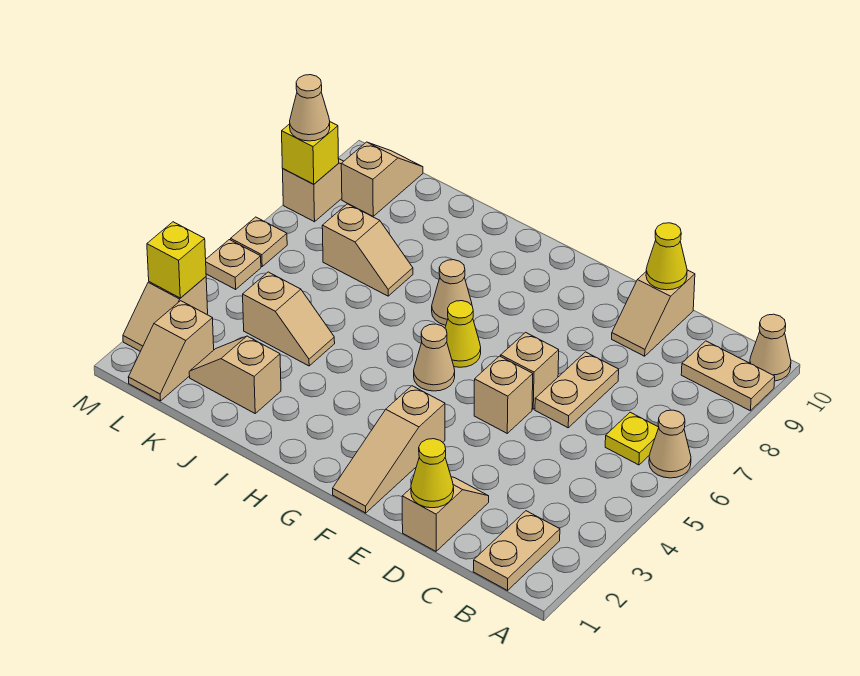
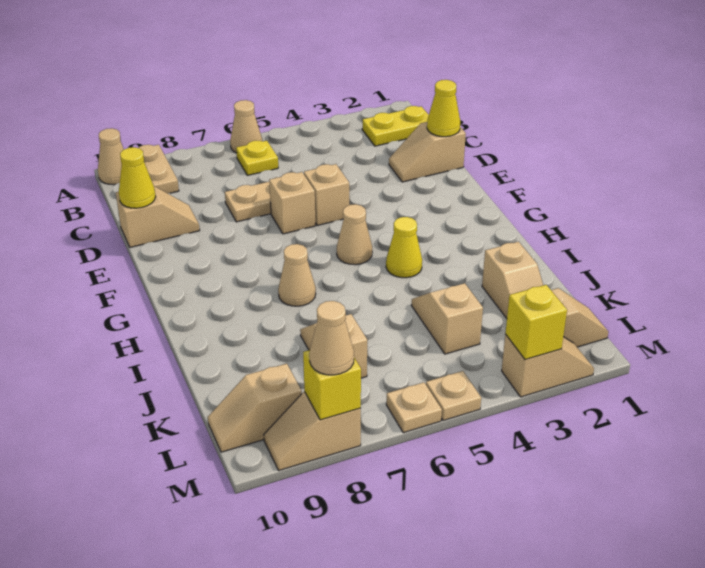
tan 1x2 plate [473,511,560,590] -> yellow 1x2 plate [362,106,429,146]
tan 1x3 slope [333,386,445,513] -> none
yellow 1x1 cone [445,301,481,367] -> yellow 1x1 cone moved to [386,217,422,278]

